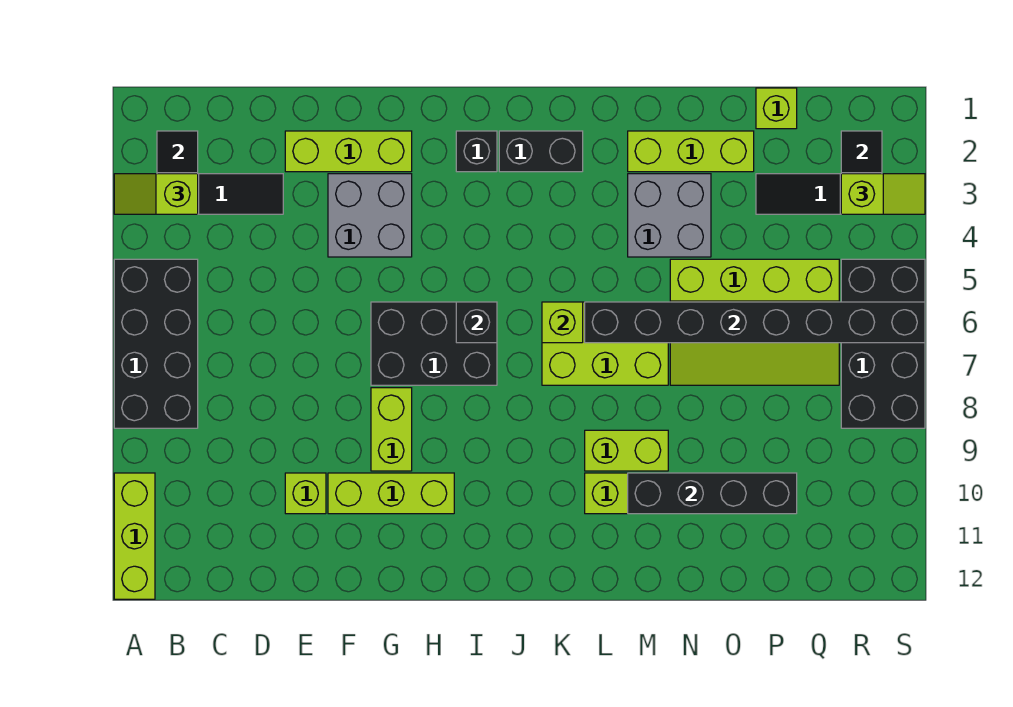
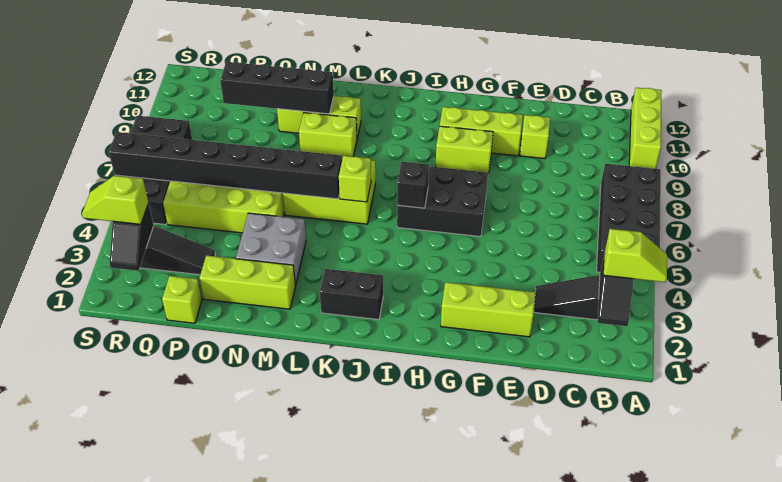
grey 2x2 brick [328,174,412,257] -> none
lime 1x2 brick [371,388,412,471] -> lime 1x2 brick turned to [436,126,493,173]
black 1x1 brick [456,131,497,172] -> none

